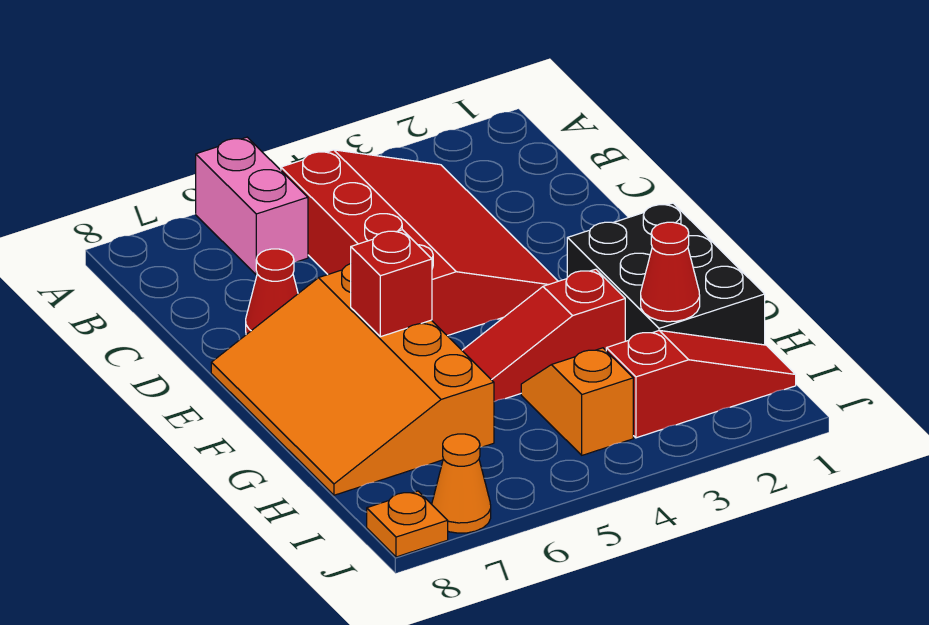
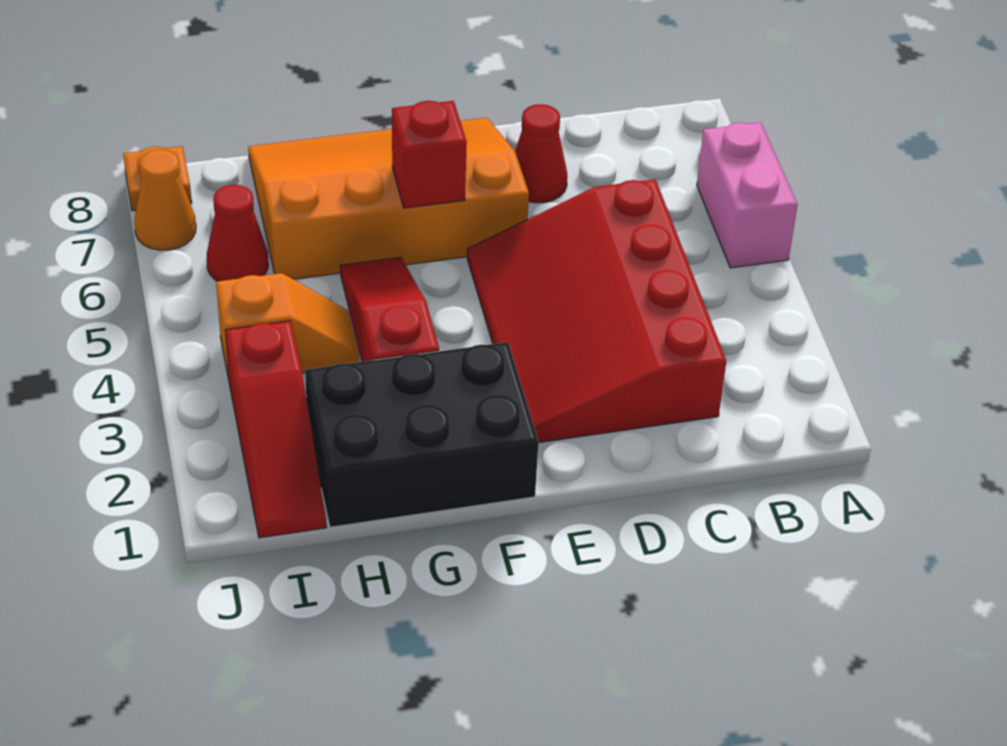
pink 1x2 brick [196,137,308,275] -> pink 1x2 brick turned to [697,122,798,268]
red 3x4 slope [281,150,558,336] -> red 3x4 slope turned to [467,179,726,443]
red 1x1 cone [641,222,700,322] -> red 1x1 cone moved to [207,185,268,281]

